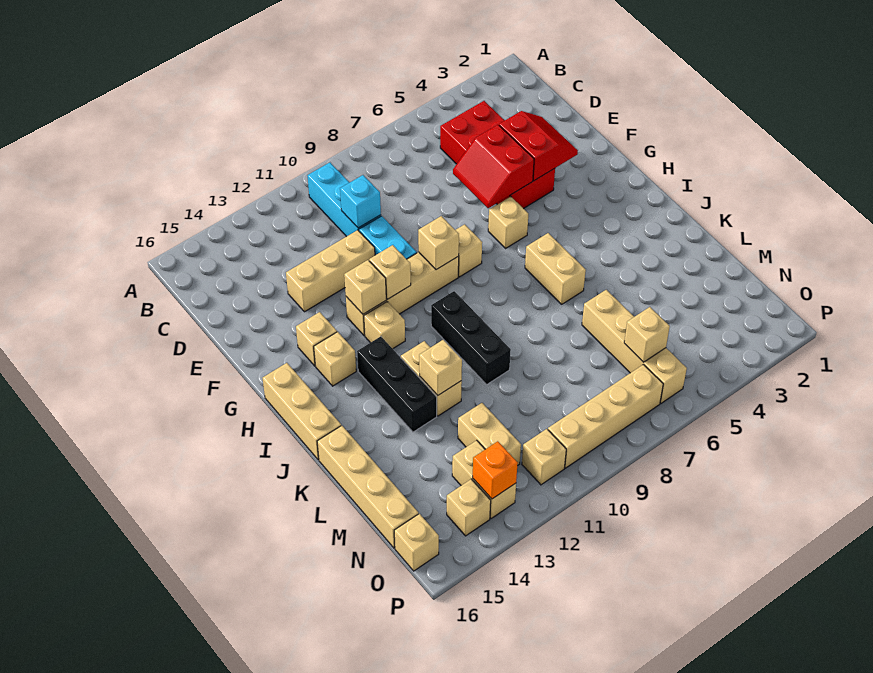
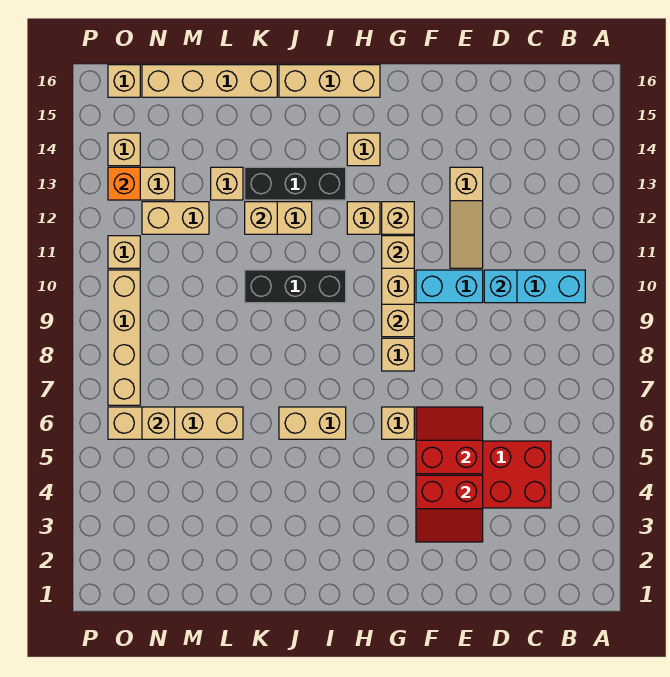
tan 1x3 brick [286,230,375,312] -> tan 1x3 slope [450,167,483,268]
tan 1x1 brick [296,312,337,366] -> tan 1x1 brick moved to [211,167,243,200]

